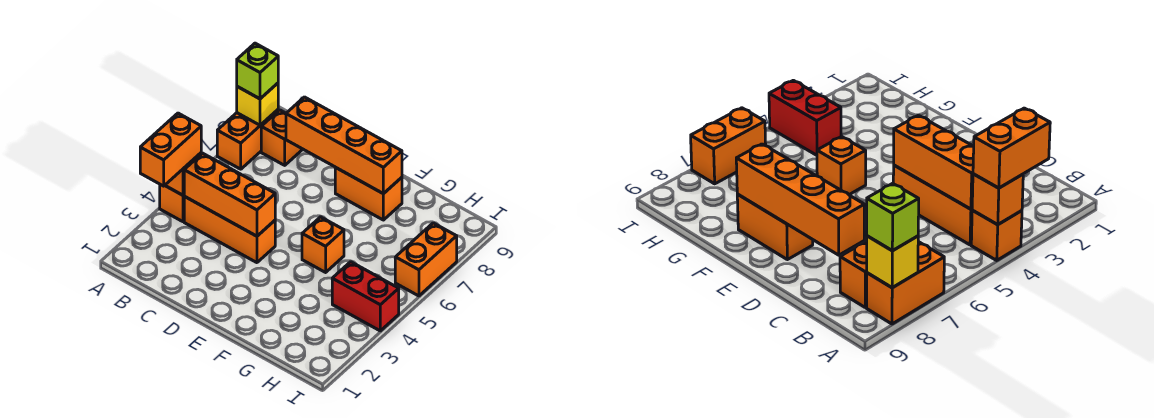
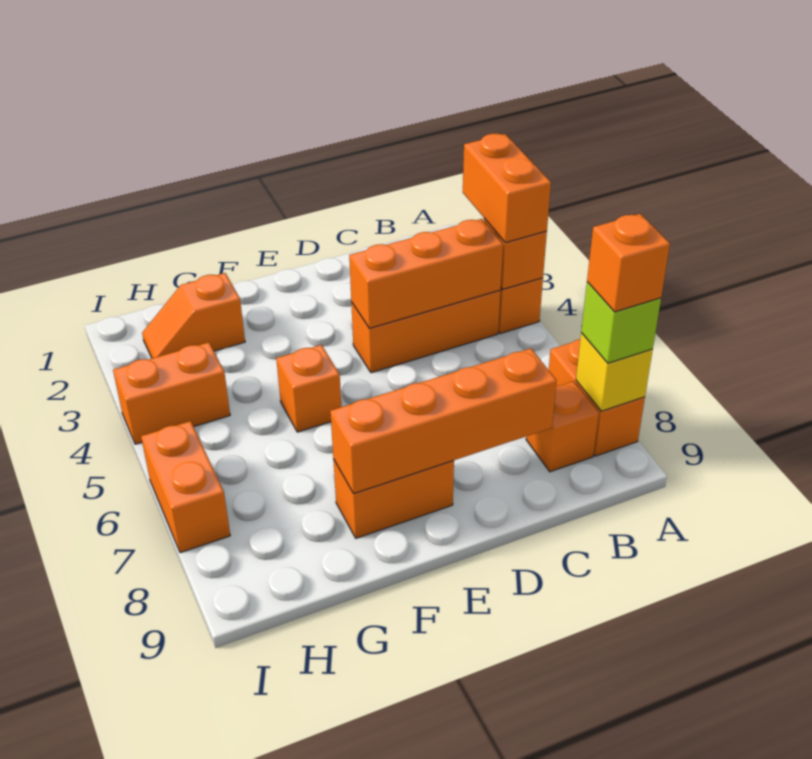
none -> orange 1x1 brick [587,214,670,312]
none -> orange 1x2 slope [142,273,245,358]
red 1x2 brick [332,262,399,331] -> orange 1x2 brick [113,342,230,444]

